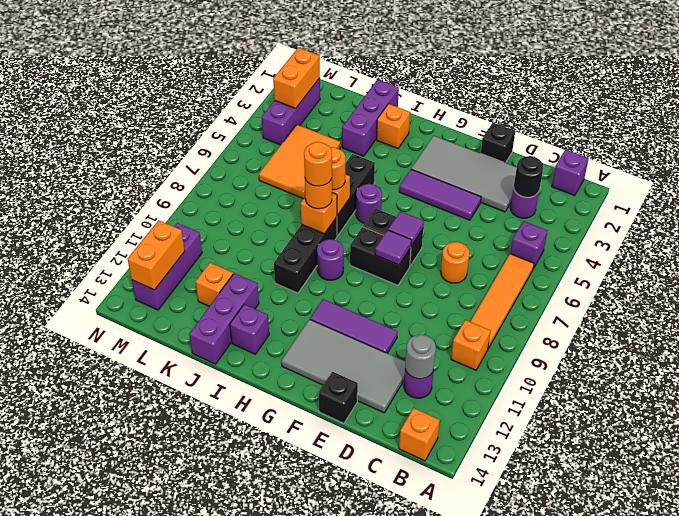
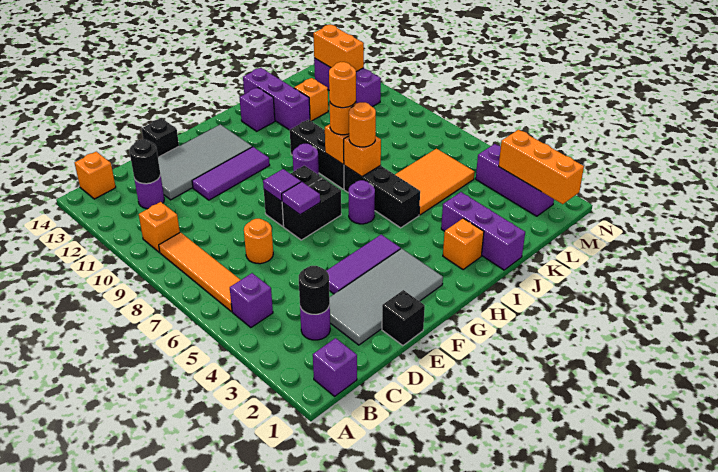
grey 1x1 round brick [405,335,436,379] -> black 1x1 round brick [129,139,160,184]
orange 2x3 tile [259,125,340,199] -> orange 2x3 tile turned to [395,149,474,215]
orange 1x2 brick [273,48,320,108] -> orange 1x3 brick [499,130,584,204]

